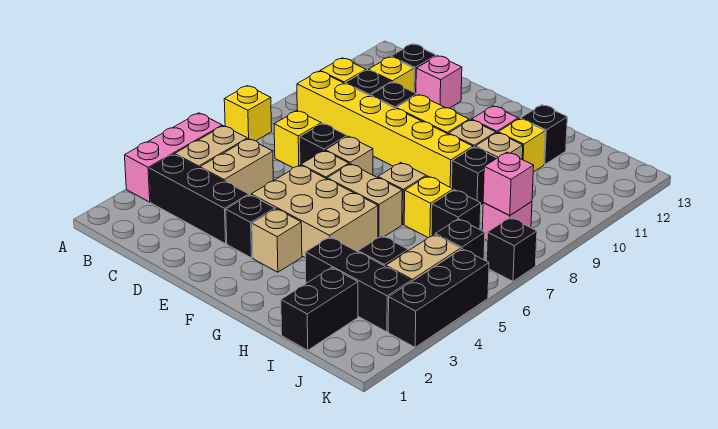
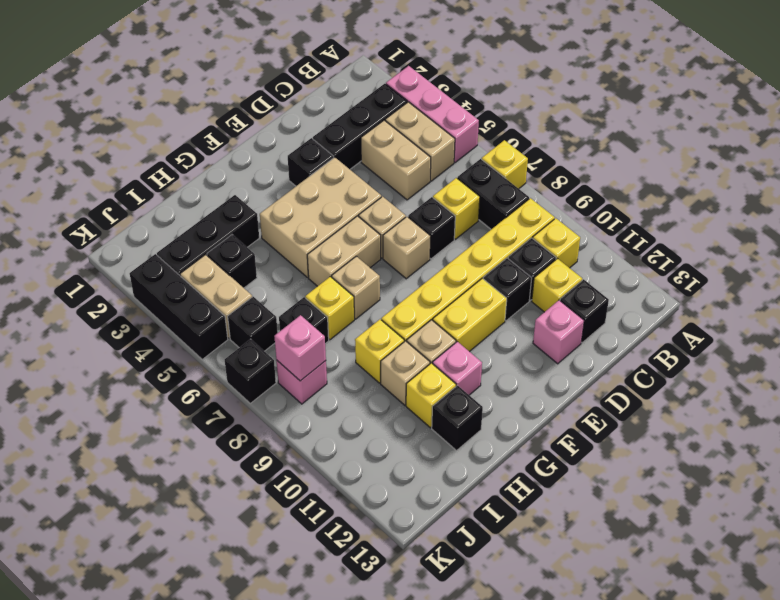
tan 1x1 brick [252,209,302,272] -> none
black 1x1 brick [452,147,497,205] -> yellow 1x1 brick [355,319,404,383]
black 1x2 brick [281,268,358,350] -> black 1x2 brick moved to [457,159,529,229]

